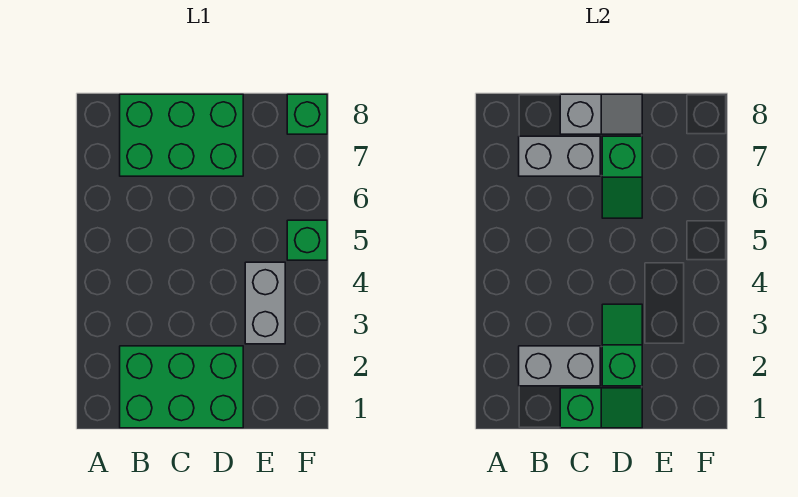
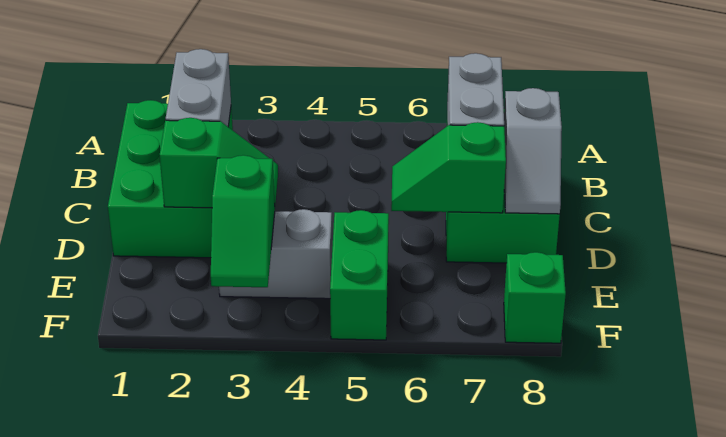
green 1x2 slope [560,388,642,428] -> green 1x2 slope moved to [211,155,275,287]
green 1x1 brick [287,220,327,260] -> green 1x2 brick [330,210,389,340]

